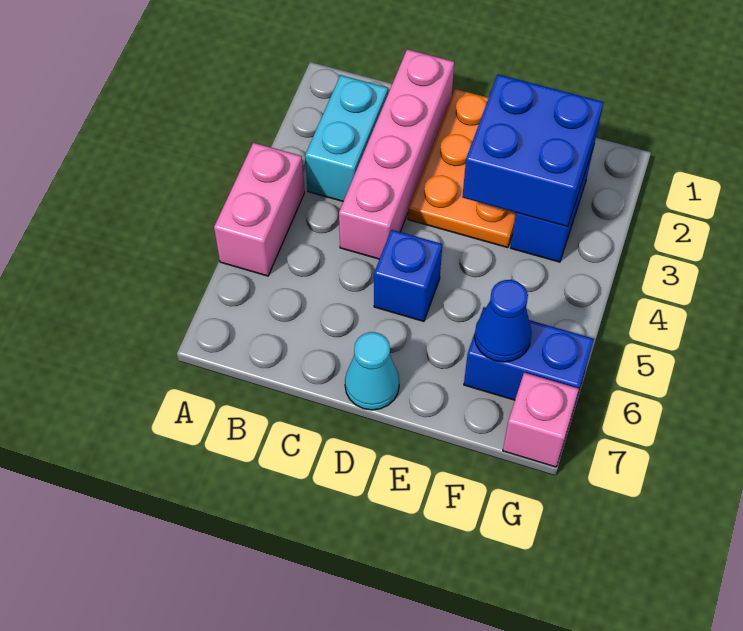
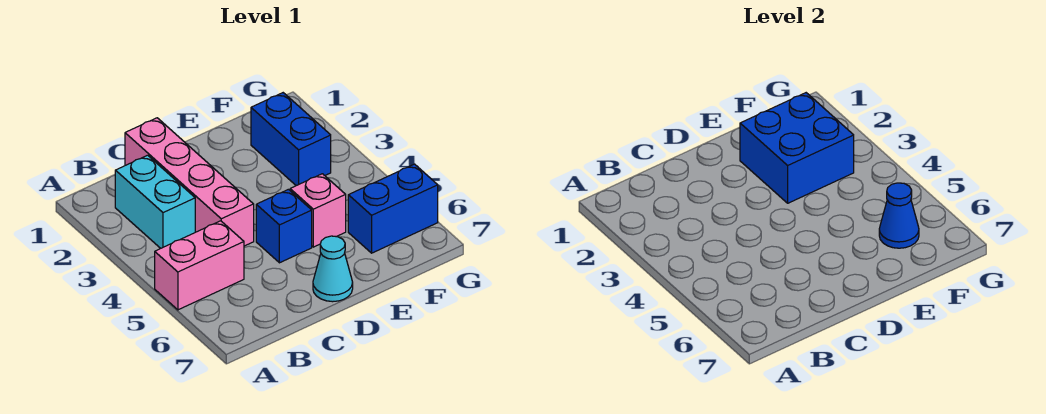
pink 1x2 brick [214,143,304,276] -> pink 1x2 brick turned to [155,221,244,310]
orange 2x3 plate [408,89,516,248] -> none
pink 1x1 brick [503,373,579,467] -> pink 1x1 brick moved to [290,174,346,247]

